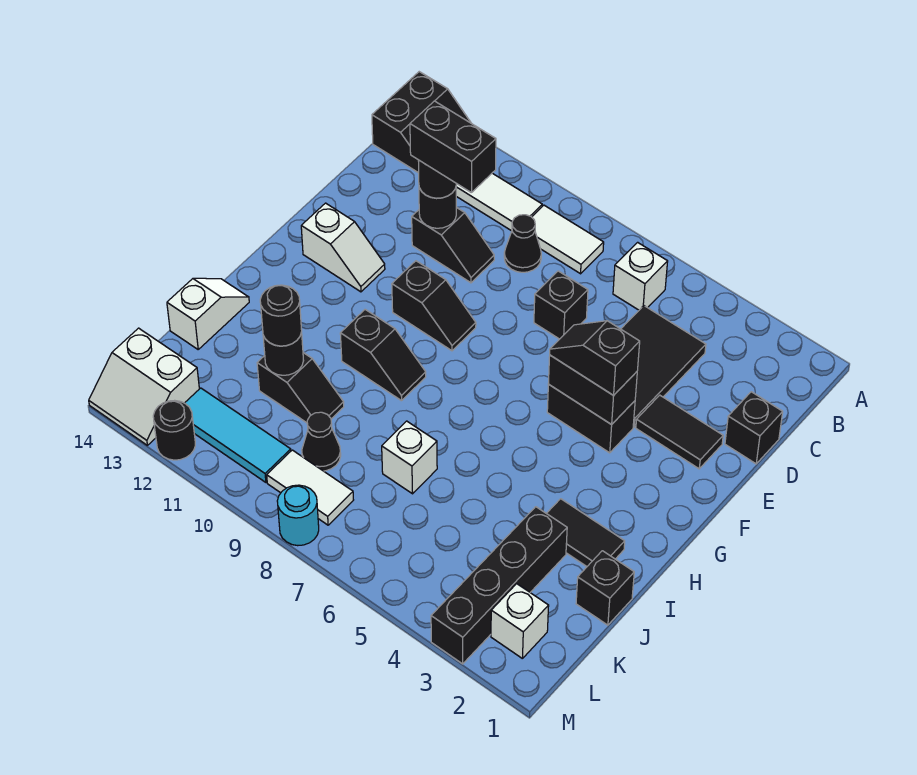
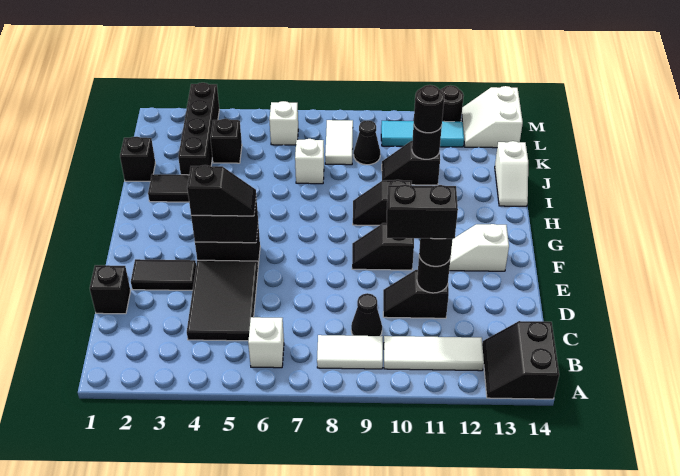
black 1x1 brick [534,271,588,339] -> black 1x1 brick moved to [210,119,242,163]
white 1x1 brick [491,584,549,659] -> white 1x1 brick moved to [269,101,298,145]
white 1x2 tile [267,450,353,525] -> white 1x2 tile turned to [325,120,353,165]
white 2x2 slope [89,328,199,445] -> white 2x2 slope turned to [462,86,523,148]
cyan 1x1 round brick [277,485,319,546] -> none

